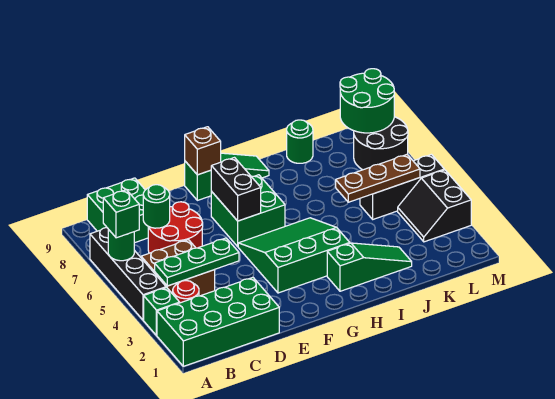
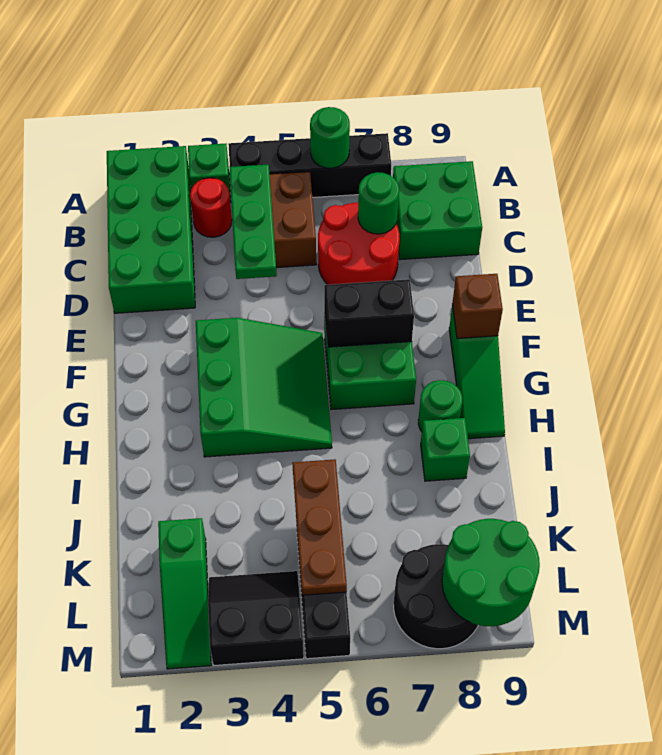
green 1x1 brick [103,190,139,238] -> green 1x1 brick moved to [421,418,470,481]
green 1x3 slope [327,243,412,291] -> green 1x3 slope moved to [158,518,211,669]
green 1x1 round brick [287,120,313,163] -> green 1x1 round brick moved to [418,380,462,432]

